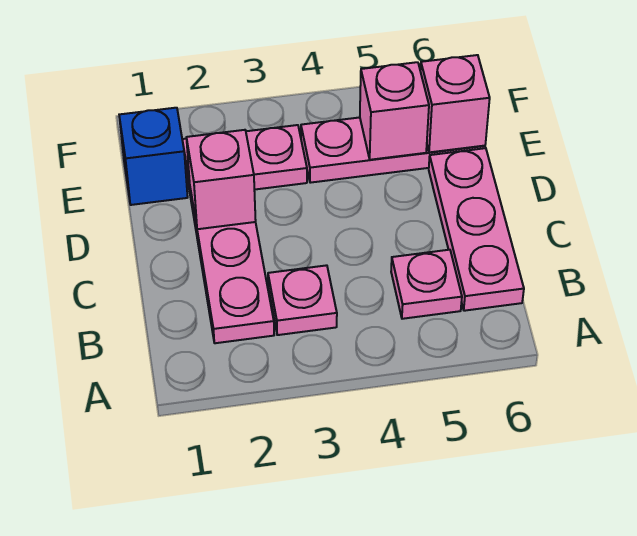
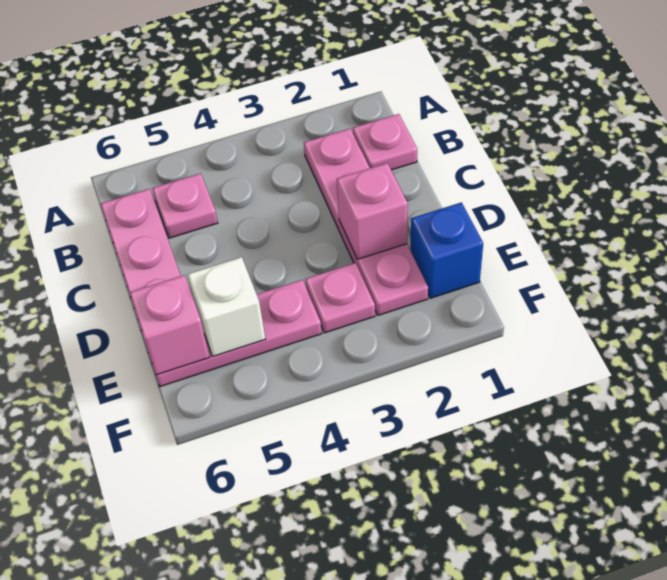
pink 1x1 plate [268,265,337,335] -> pink 1x1 plate moved to [353,114,417,170]
pink 1x1 brick [360,62,429,160] -> white 1x1 brick [188,257,265,356]

